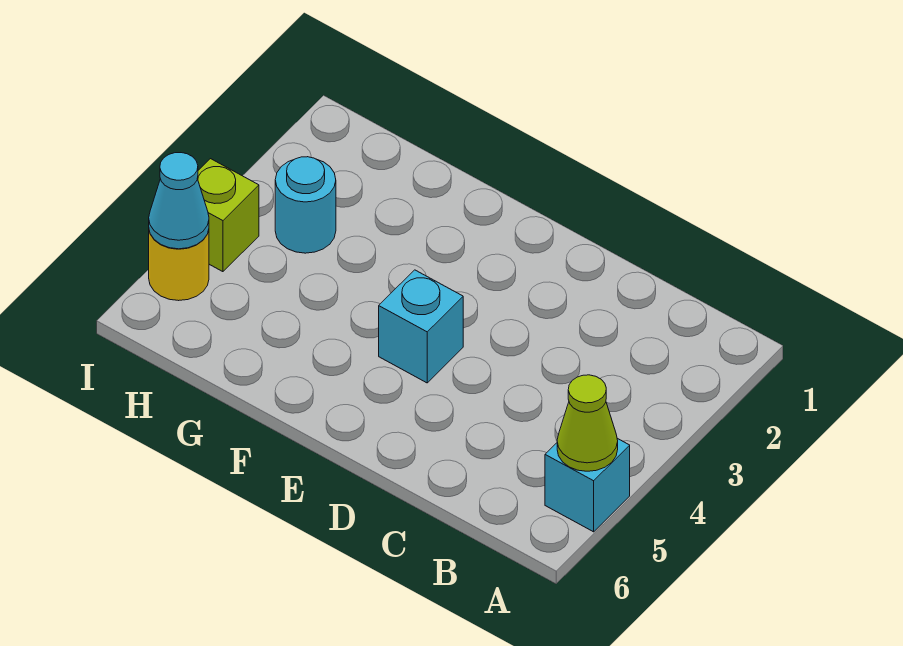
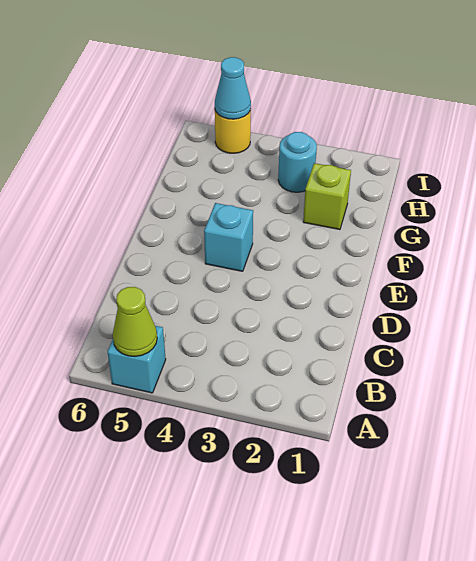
lime 1x1 brick [197,159,259,272] -> lime 1x1 brick moved to [303,163,351,230]

